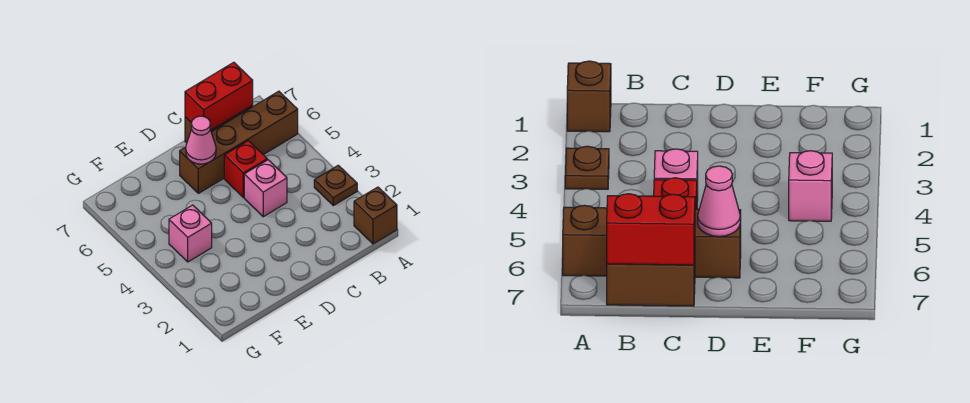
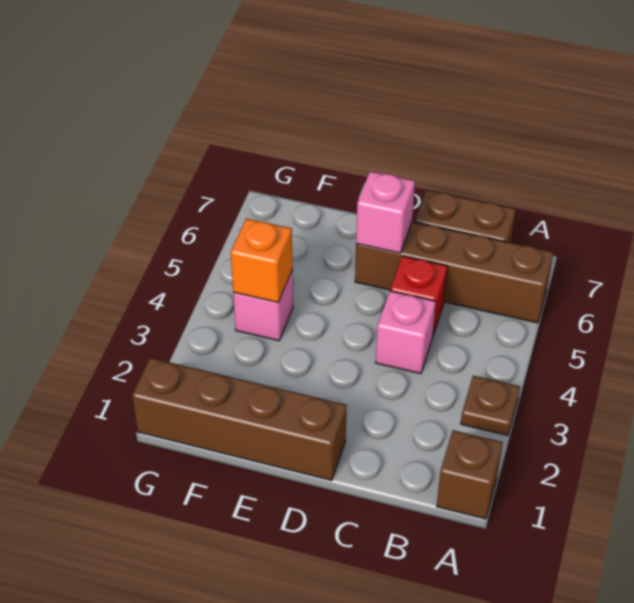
red 1x2 brick [185,62,253,130] -> none
none -> brown 1x4 brick [132,358,347,481]
pink 1x1 cone [186,116,216,164] -> pink 1x1 brick [356,171,415,253]
none -> orange 1x1 brick [231,218,293,302]

